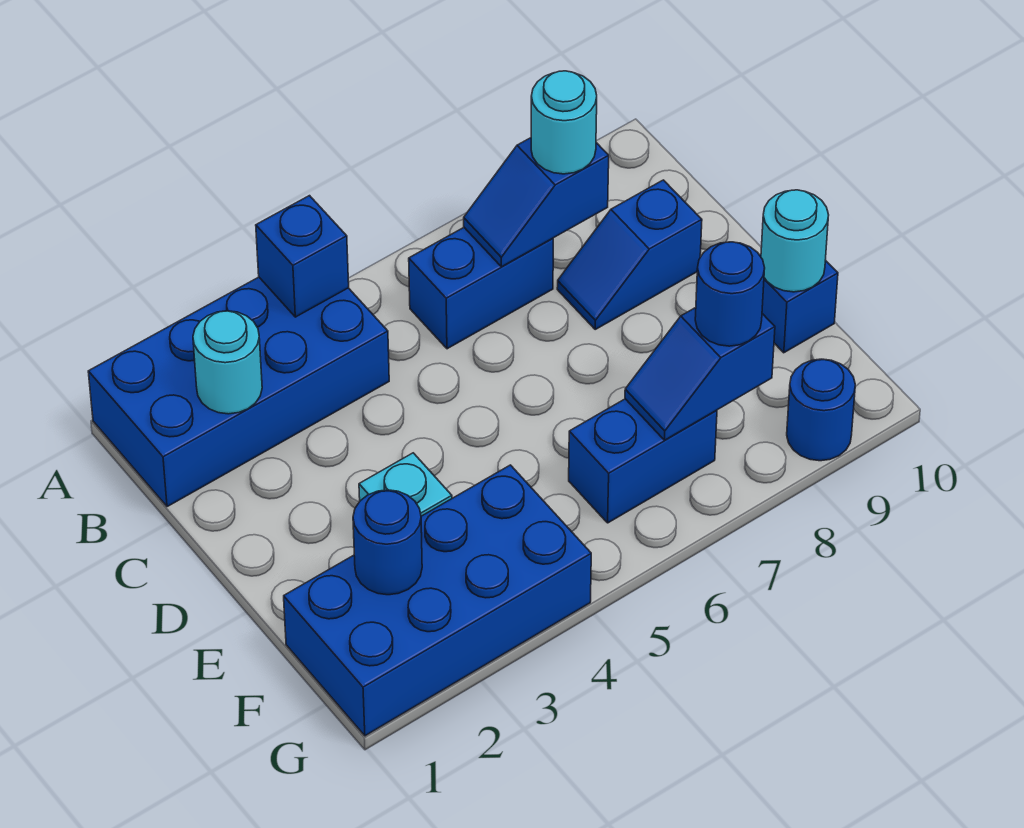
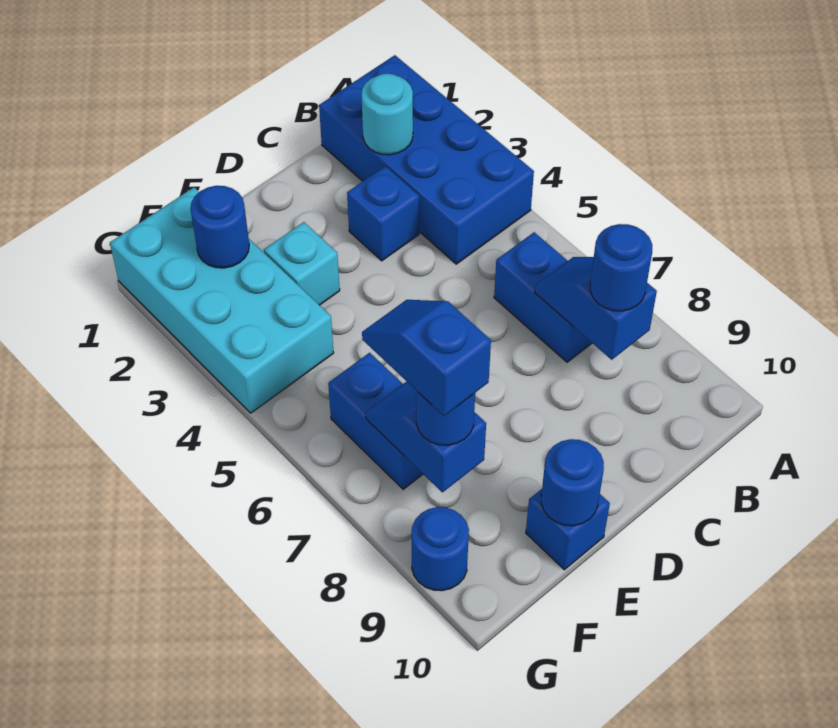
blue 1x1 brick [256,196,349,317] -> blue 1x1 brick moved to [347,166,419,261]
cyan 1x1 round brick [531,71,597,174] -> blue 1x1 round brick [590,224,652,311]
blue 1x2 slope [557,180,702,329] -> blue 1x2 slope moved to [362,300,491,416]
cyan 1x1 round brick [761,190,829,292] -> blue 1x1 round brick [541,439,604,526]
blue 2x4 brick [284,465,591,736] -> cyan 2x4 brick [110,187,334,413]

